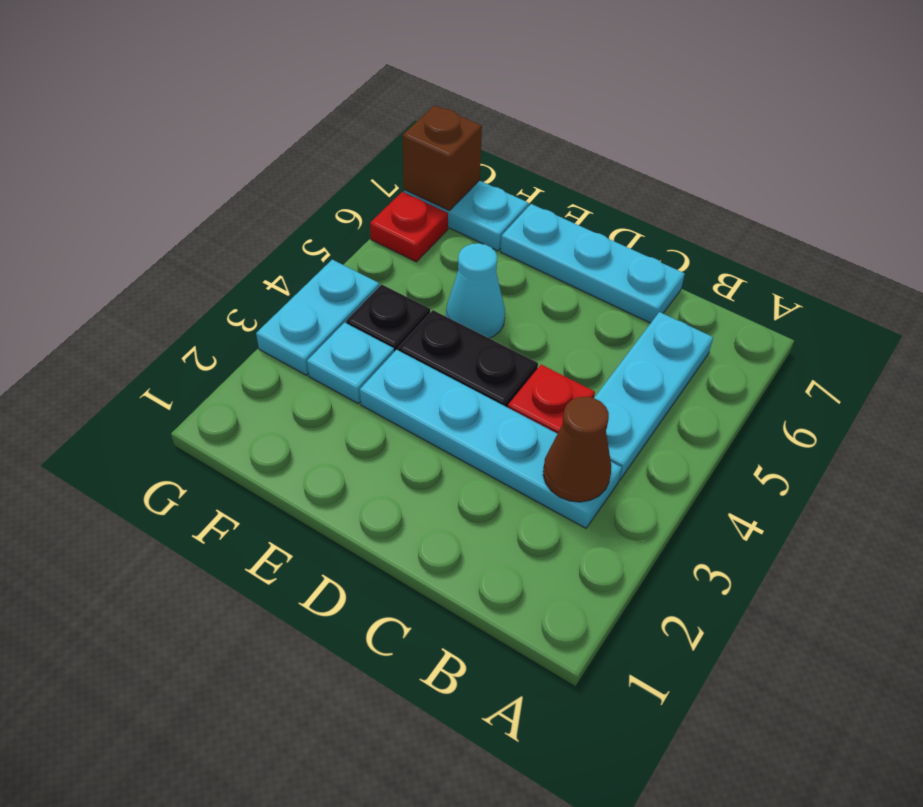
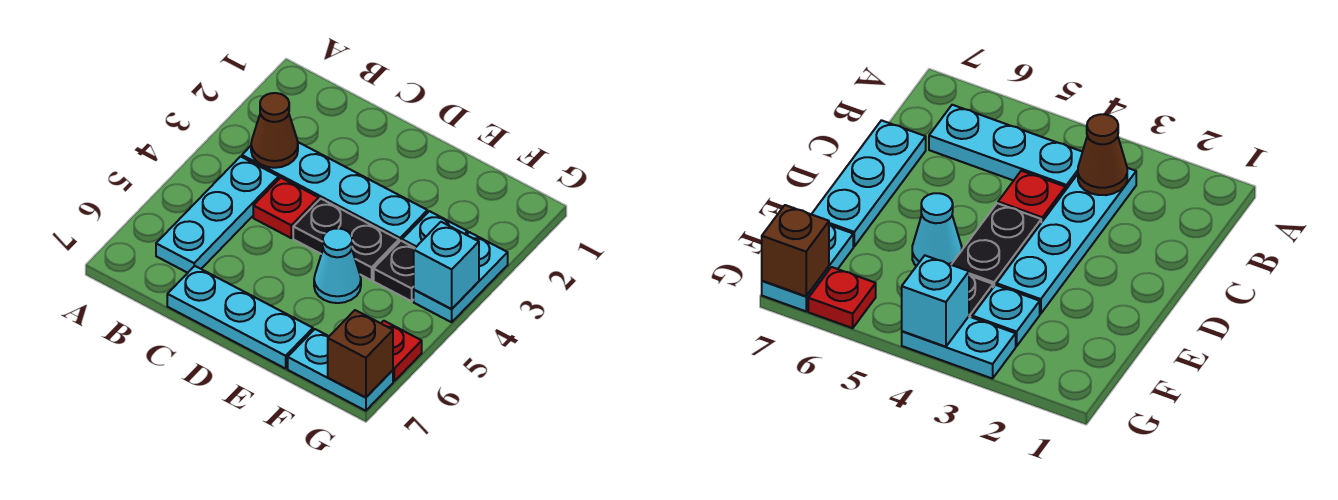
none -> cyan 1x1 brick [414,222,479,309]

